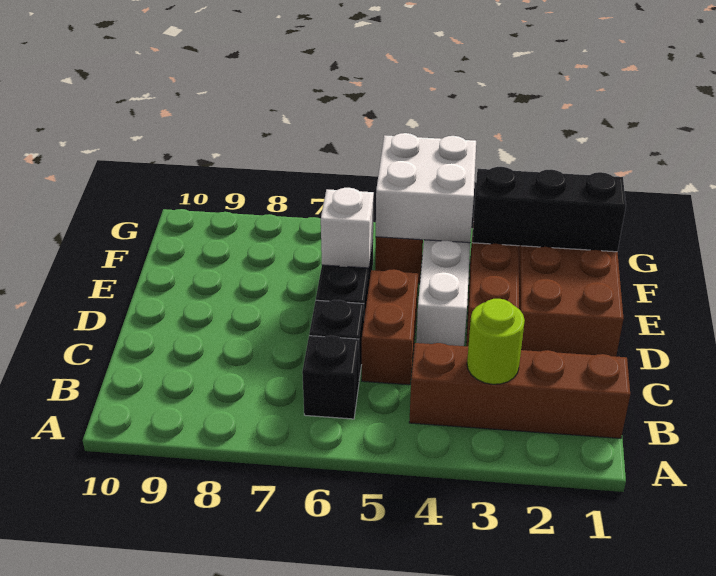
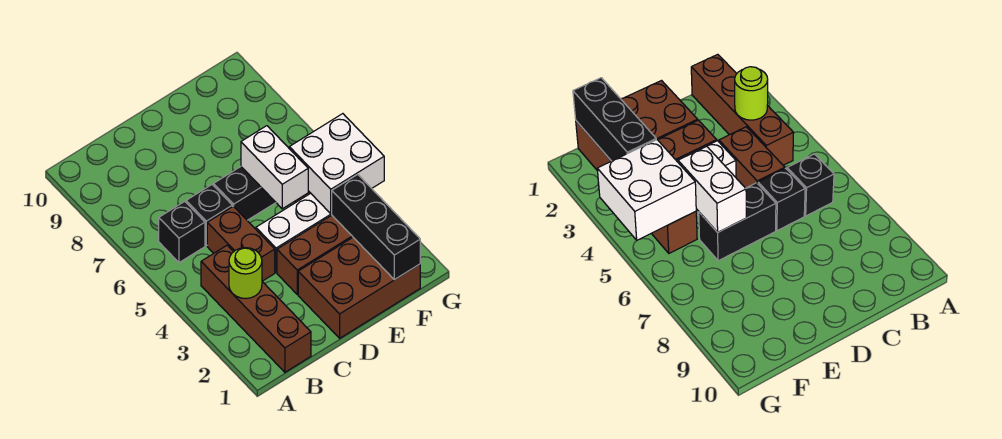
brown 1x2 brick [362,269,418,385] -> brown 1x2 brick turned to [207,206,275,281]
white 1x1 brick [321,188,374,268] -> white 1x2 brick [241,126,308,209]

